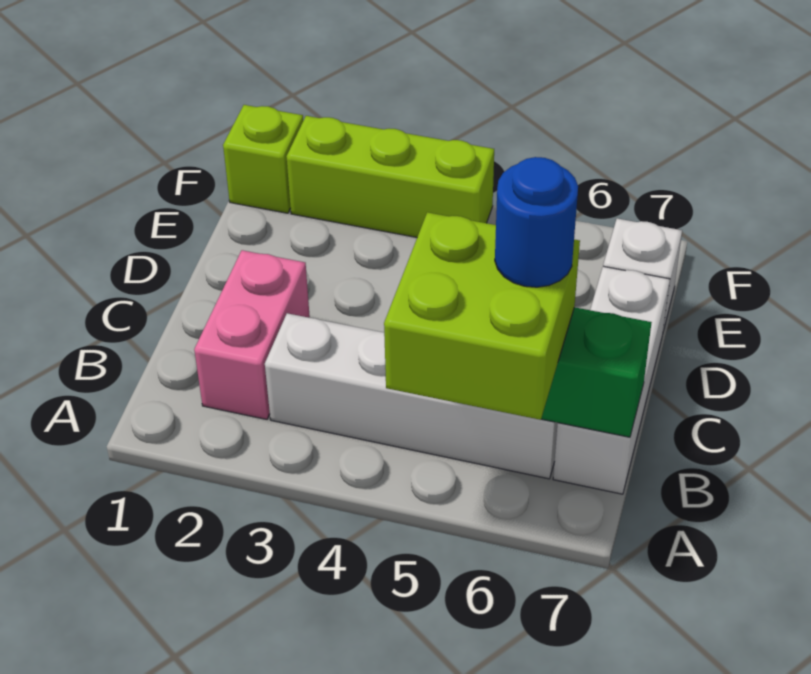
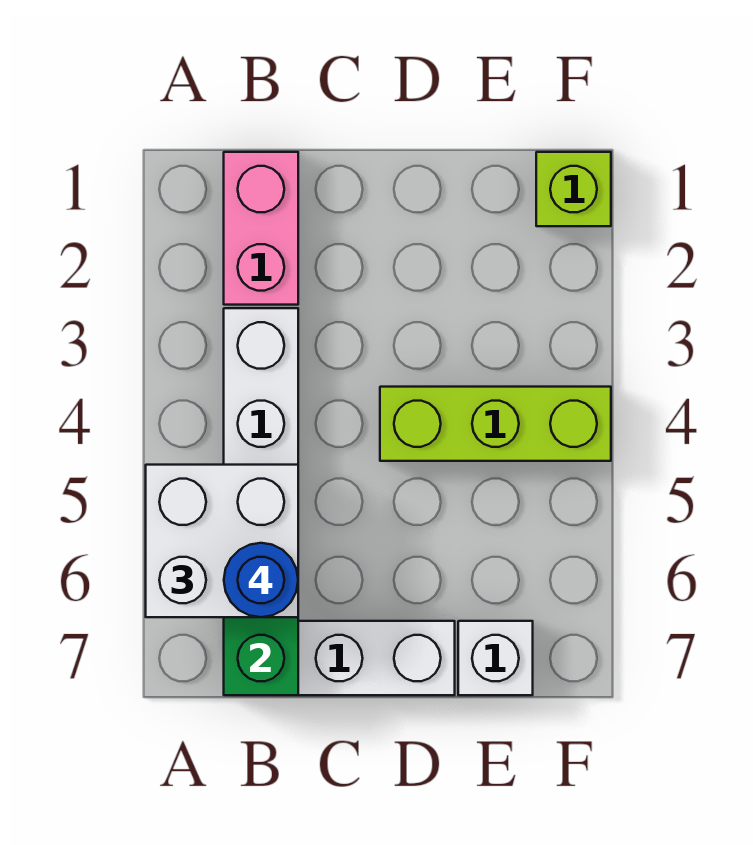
lime 2x2 brick [384,212,580,420] -> white 2x2 brick [146,465,298,617]
pink 1x2 brick [194,250,310,419] -> pink 1x2 brick turned to [224,152,298,305]
lime 1x3 brick [287,116,494,237] -> lime 1x3 brick turned to [380,387,611,461]

